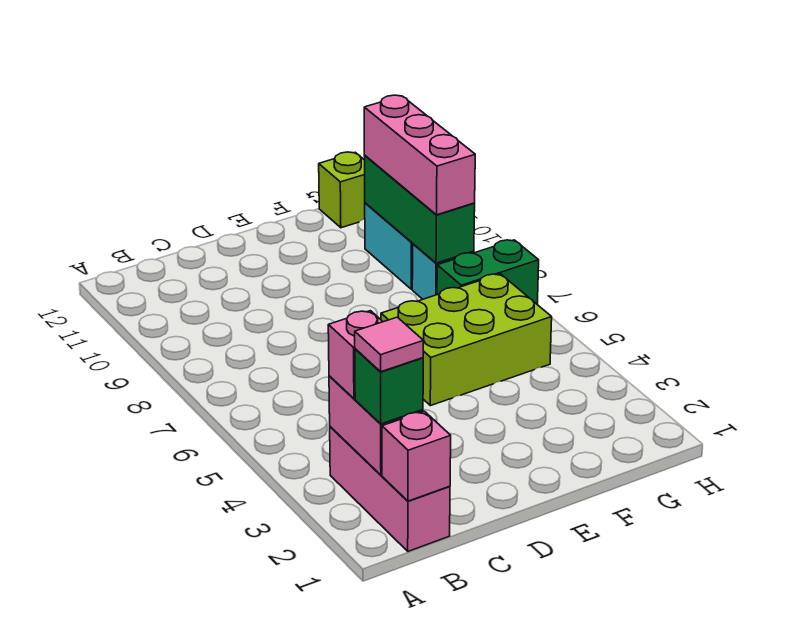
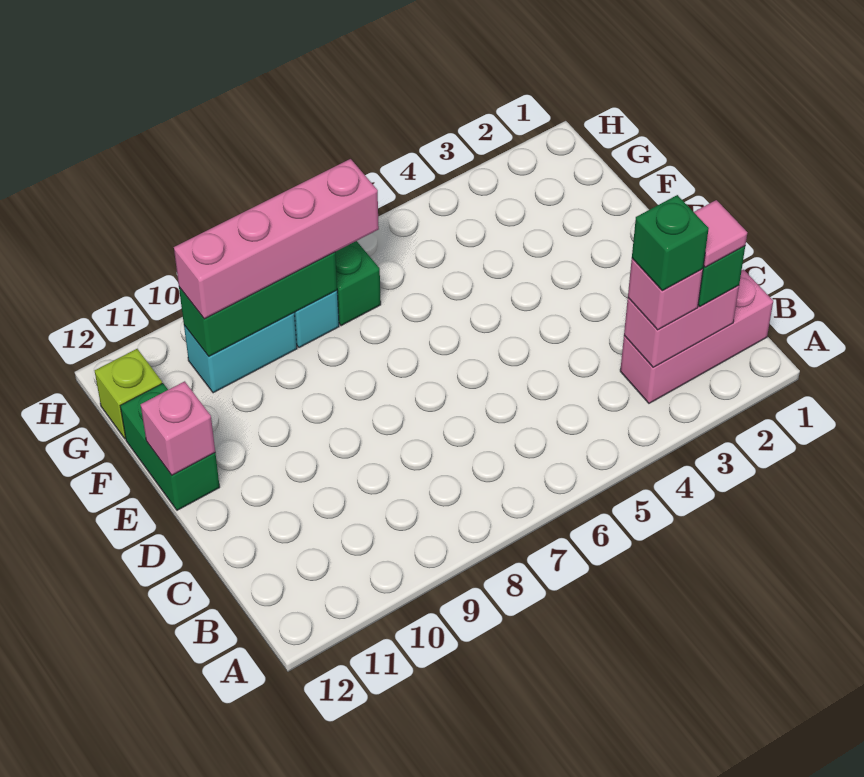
pink 1x1 brick [382,411,451,501] -> pink 1x1 brick moved to [141,381,215,475]
none -> green 1x1 brick [632,195,709,291]
lime 2x3 brick [381,274,552,406] -> none
none -> green 1x2 brick [120,383,220,510]
pink 1x3 brick [364,95,475,215] -> pink 1x4 brick [174,159,379,319]

